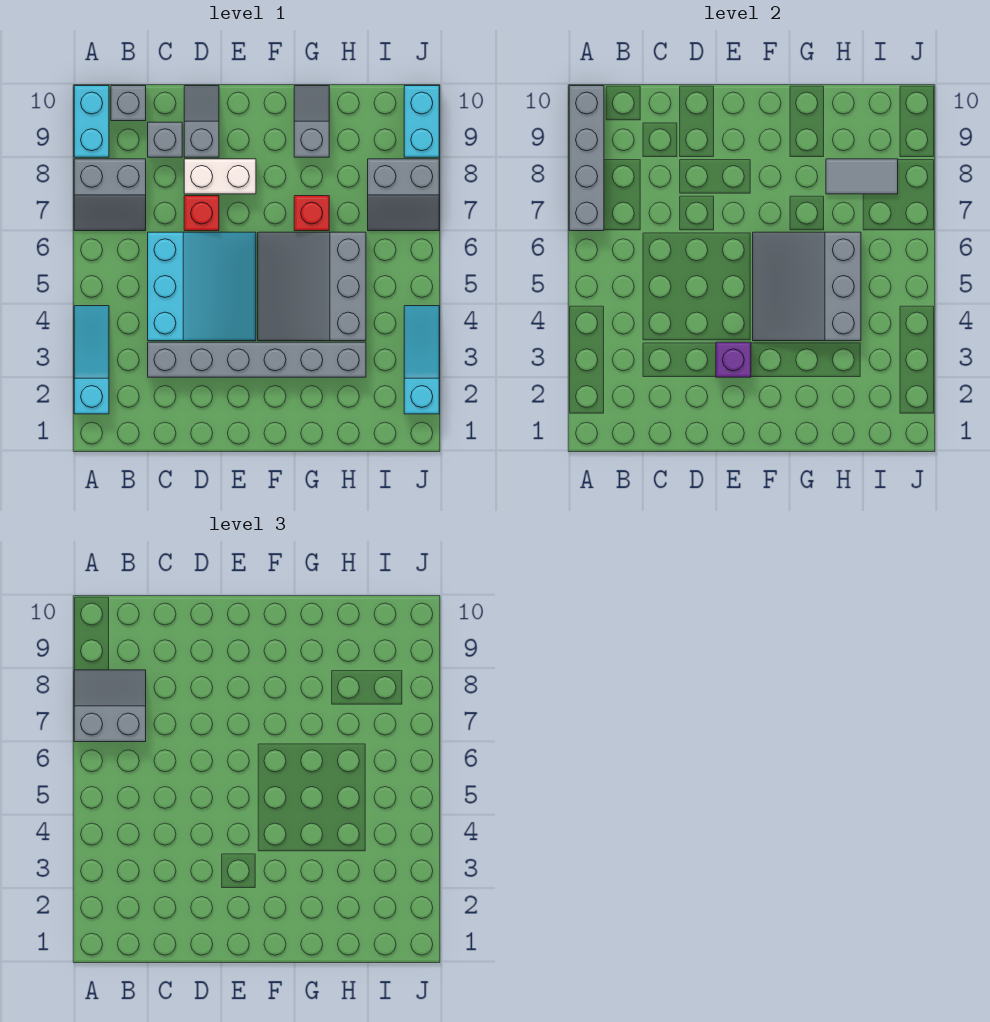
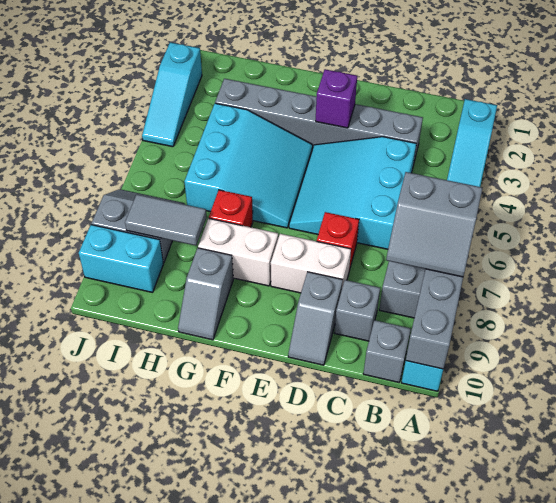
grey 3x3 slope [258,232,366,341] -> cyan 3x3 slope [184,103,313,228]
grey 3x3 slope [753,232,861,341] -> none
none -> white 1x2 brick [198,218,278,286]
cyan 1x2 brick [404,86,439,157] -> cyan 1x2 brick turned to [79,225,163,292]

